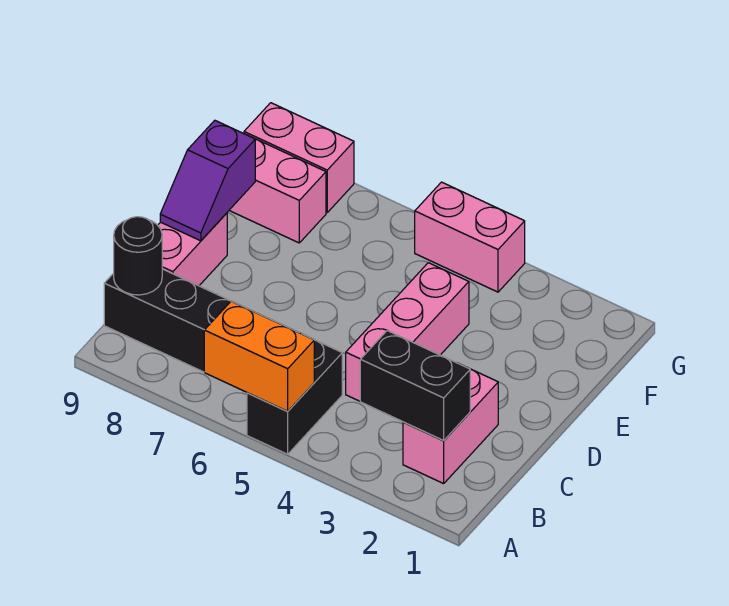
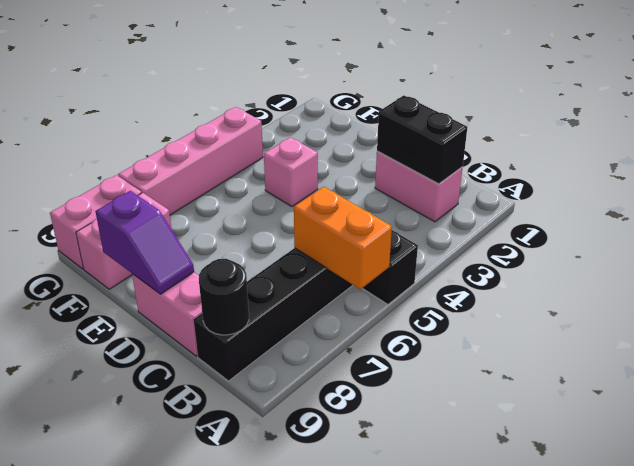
orange 1x2 brick [204,301,314,411] -> orange 1x2 brick turned to [294,187,392,289]
black 1x2 brick [360,331,470,440] -> black 1x2 brick turned to [377,96,467,184]
pink 1x3 brick [346,263,469,401] -> pink 1x1 brick [264,137,318,207]
pink 1x2 brick [415,182,525,292] -> pink 1x4 brick [118,107,263,215]

